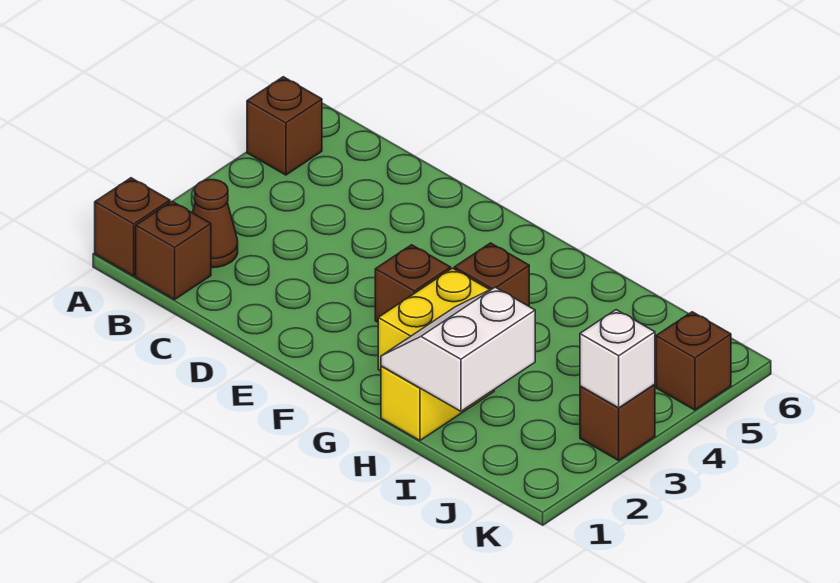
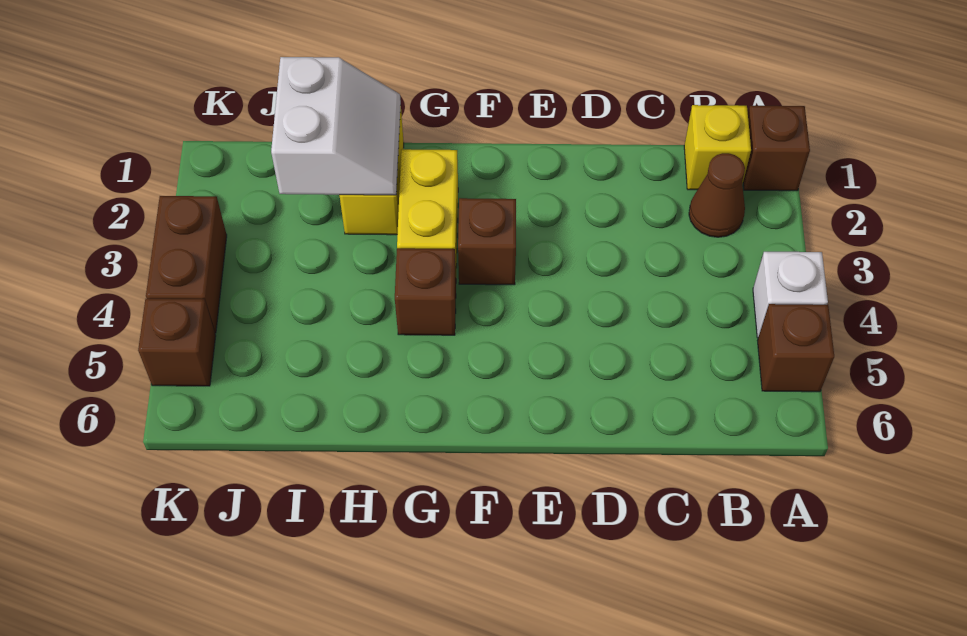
brown 1x1 brick [136,201,211,300] -> yellow 1x1 brick [684,105,751,190]
brown 1x1 brick [580,384,655,460] -> brown 1x2 brick [146,196,227,333]
white 1x1 brick [580,310,655,408] -> white 1x1 brick moved to [753,252,828,338]

